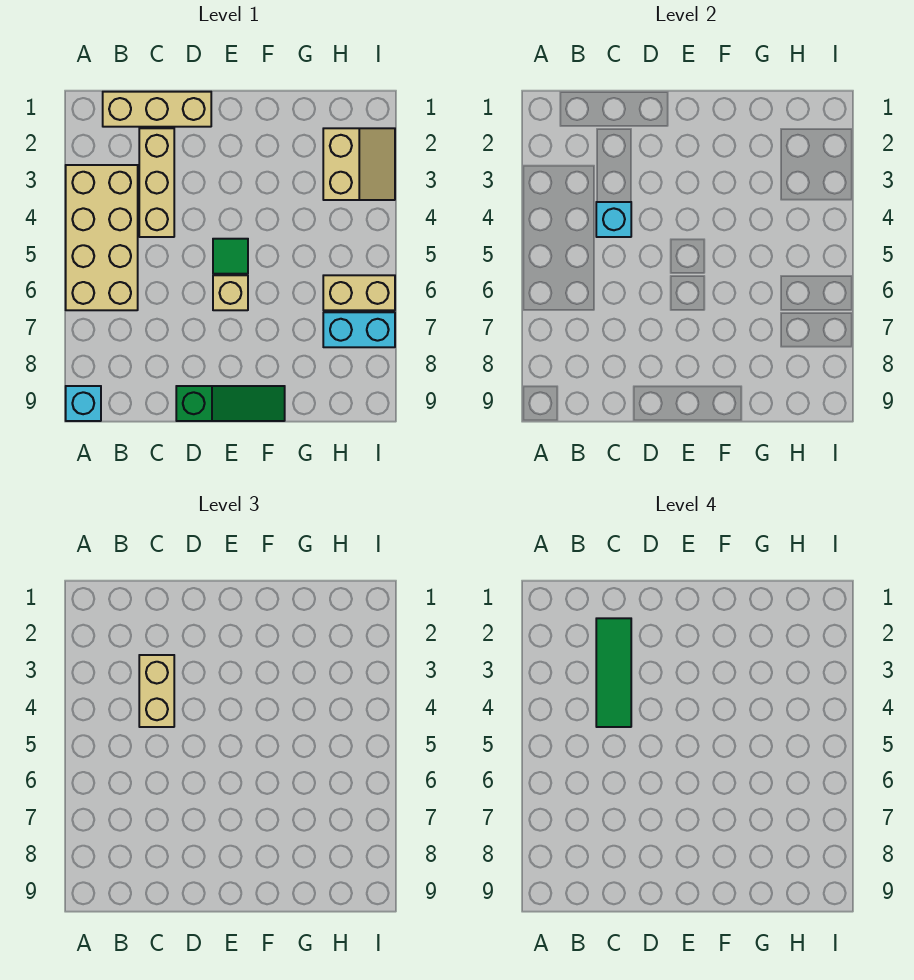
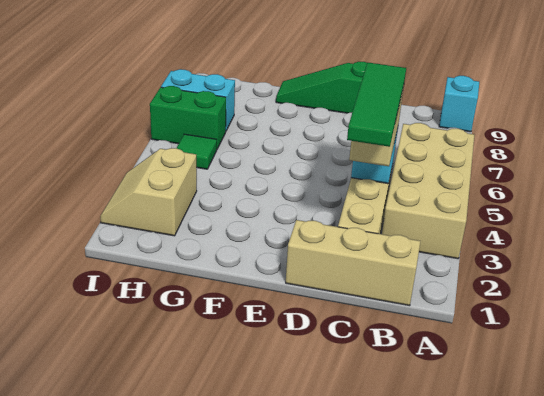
green 1x1 tile [213,239,248,274] -> green 1x1 tile moved to [177,134,217,169]
tan 1x1 brick [213,275,248,310] -> none
tan 1x2 brick [323,275,395,310] -> green 1x2 brick [150,86,226,149]

